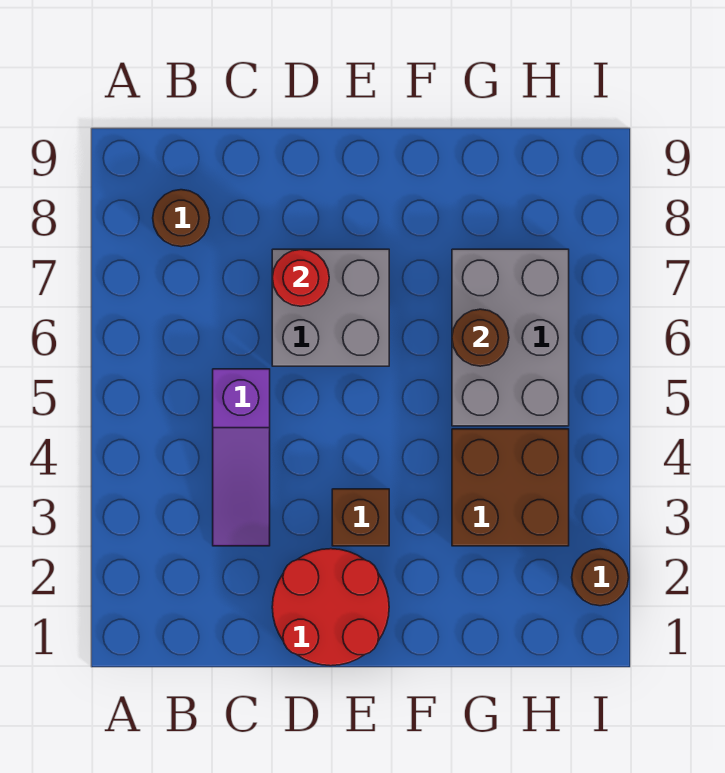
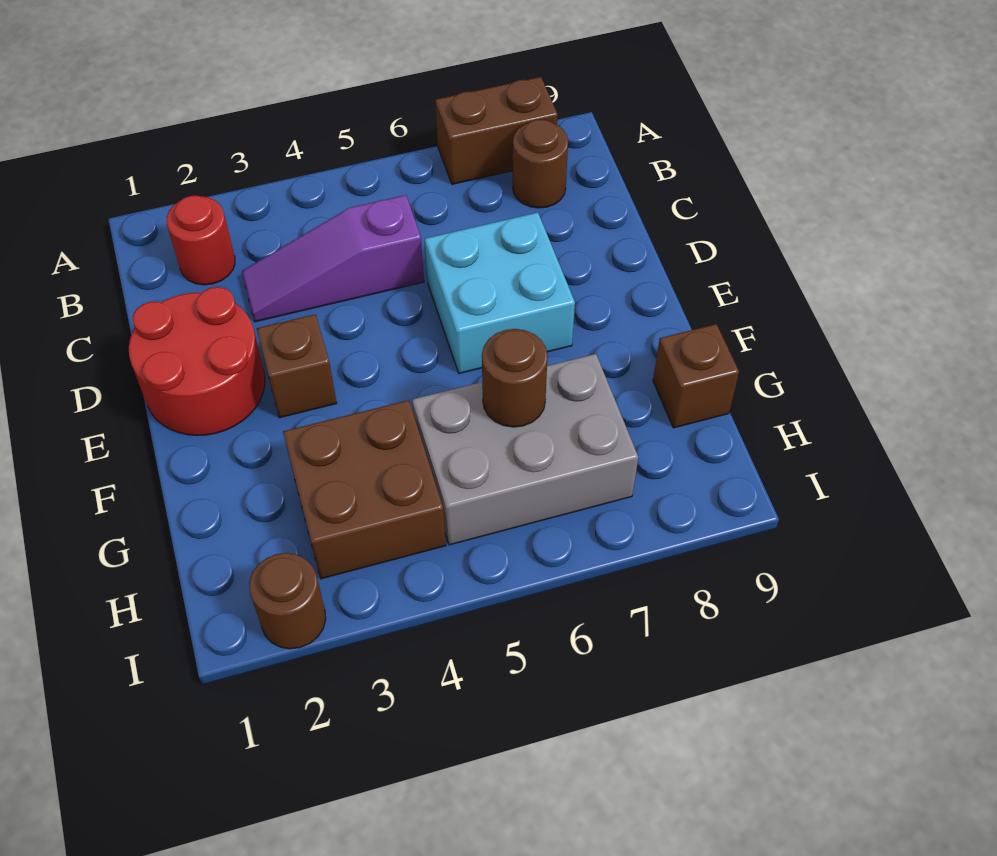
none -> brown 1x2 brick [435,77,558,184]
grey 2x2 brick [272,249,389,366] -> cyan 2x2 brick [425,213,575,374]
red 1x1 round brick [272,249,329,306] -> red 1x1 round brick moved to [167,195,235,285]
none -> brown 1x1 brick [653,324,739,428]

